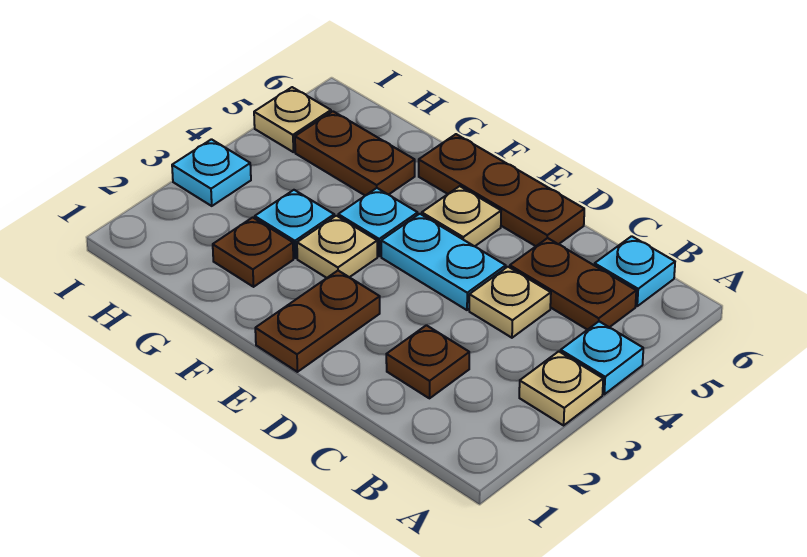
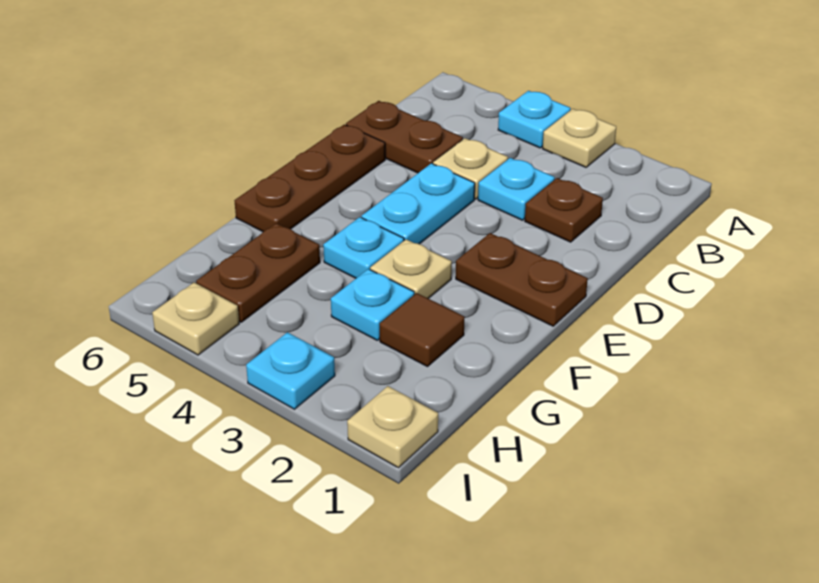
brown 1x2 plate [510,238,636,330] -> brown 1x2 plate turned to [346,101,463,173]
cyan 1x1 plate [595,236,675,306] -> cyan 1x1 plate moved to [478,158,555,220]
tan 1x1 plate [422,186,501,246] -> tan 1x1 plate moved to [347,386,438,468]
brown 1x1 plate [213,217,293,287] -> brown 1x1 tile [380,293,465,367]

